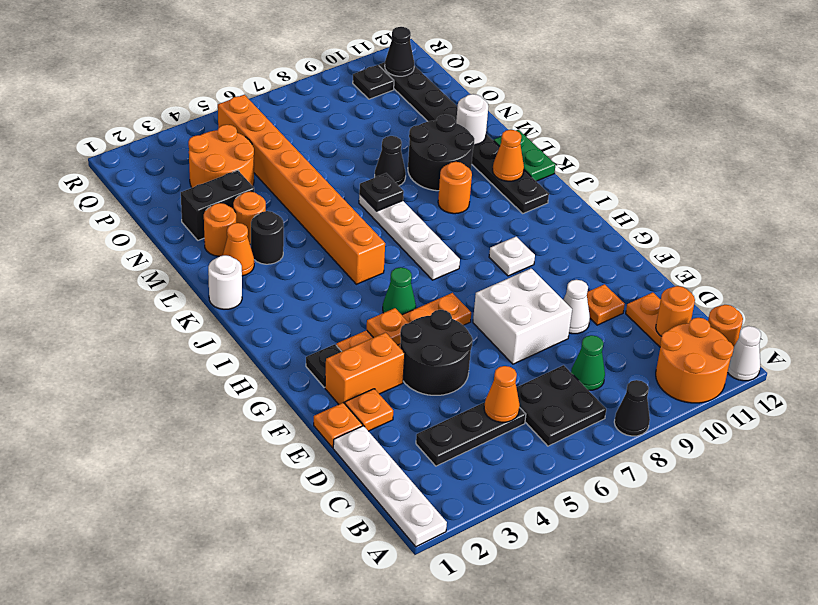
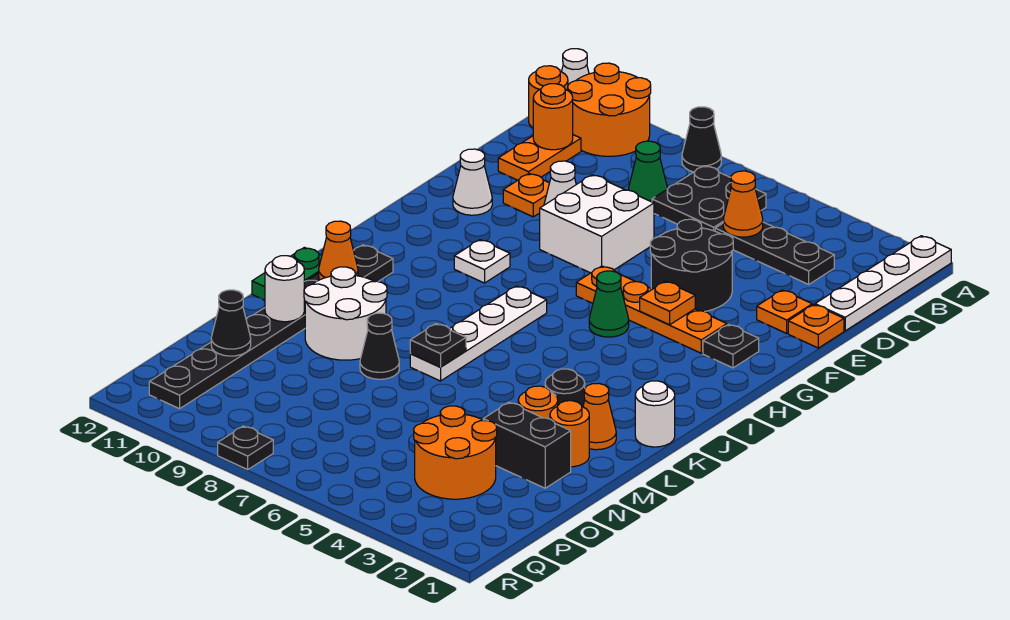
orange 1x2 brick [325,333,405,404] -> none
none -> white 1x1 cone [453,149,492,215]
orange 1x8 brick [218,95,385,284] -> none
orange 1x1 round brick [438,162,472,214] -> none
black 2x2 round brick [408,115,474,191] -> white 2x2 round brick [304,267,387,360]
black 1x1 plate [353,65,394,99] -> black 1x1 plate moved to [218,426,273,469]
black 1x1 cone [385,27,414,76] -> black 1x1 cone moved to [211,290,251,356]

